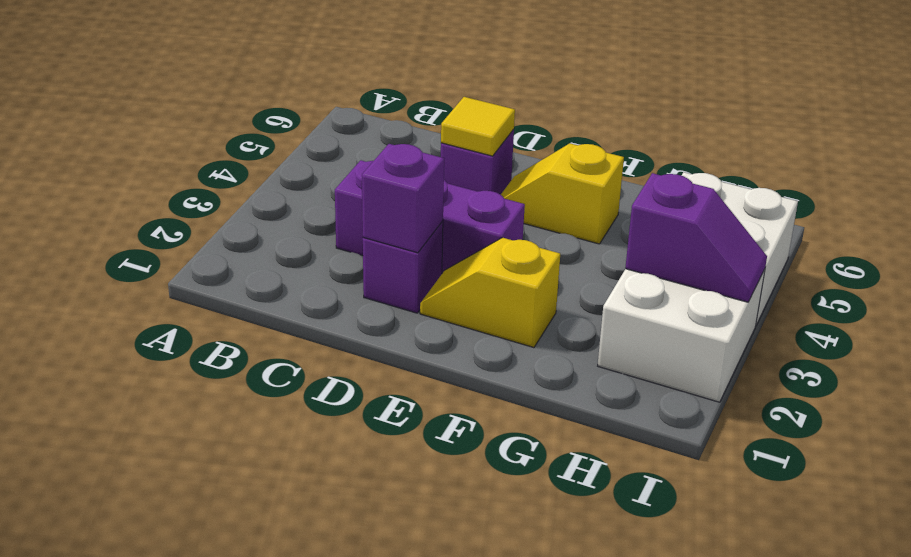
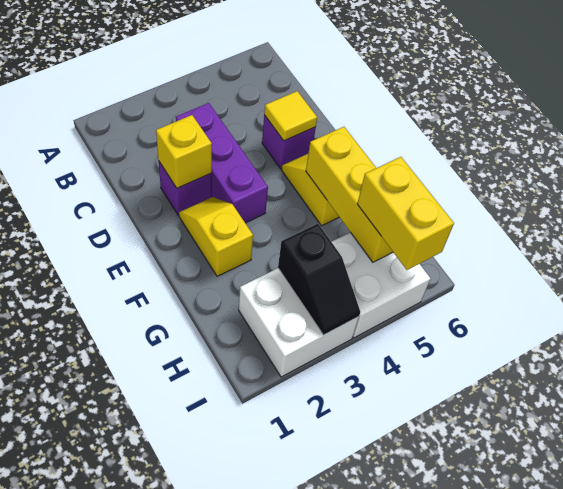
purple 1x1 brick [362,144,444,253] -> yellow 1x1 brick [156,115,212,188]
none -> yellow 1x3 brick [306,127,393,262]
purple 1x2 slope [625,173,767,302] -> black 1x2 slope [278,224,360,335]
none -> yellow 1x2 brick [357,157,454,270]

